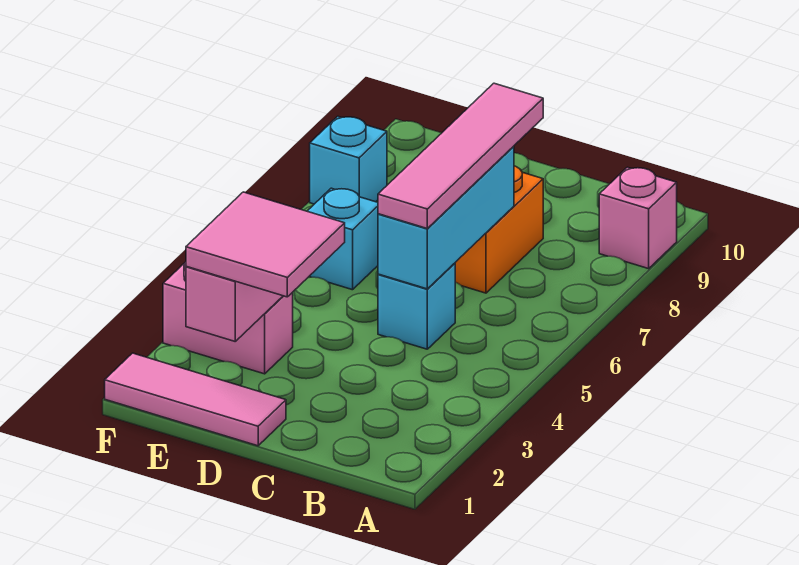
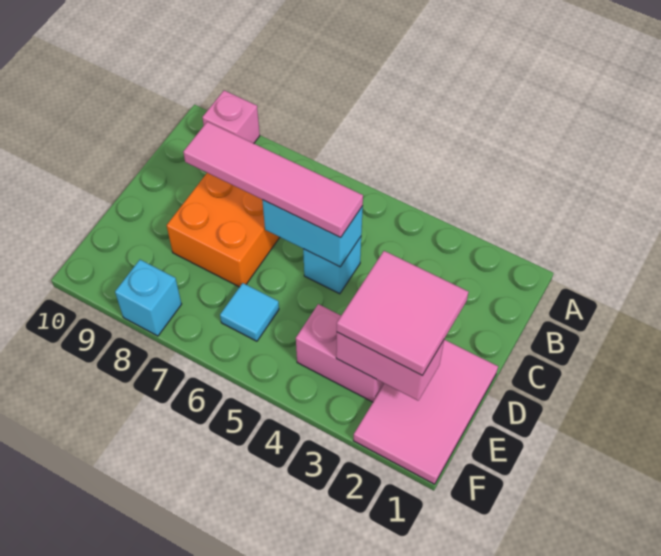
cyan 1x3 brick [378,146,514,289] -> cyan 1x2 brick [262,200,363,267]
pink 1x3 tile [105,353,286,446] -> pink 2x3 tile [353,340,498,484]
pink 1x2 brick [163,262,293,374] -> pink 1x2 brick turned to [296,304,384,402]
cyan 1x1 brick [307,188,378,290] -> cyan 1x1 tile [220,283,279,341]

